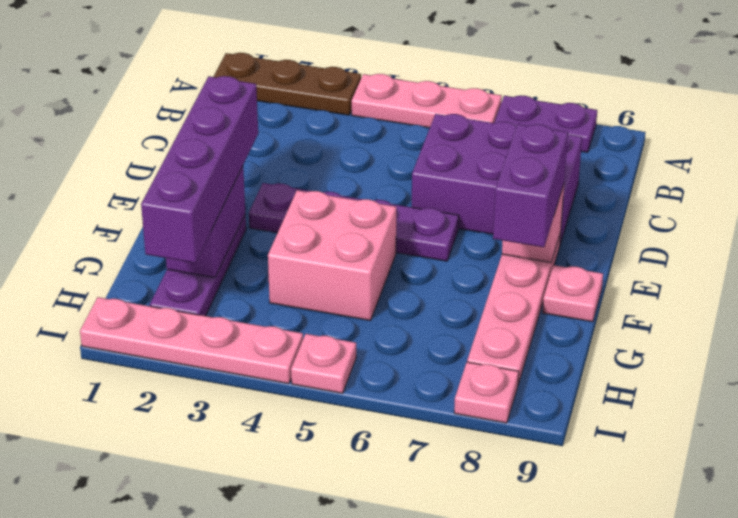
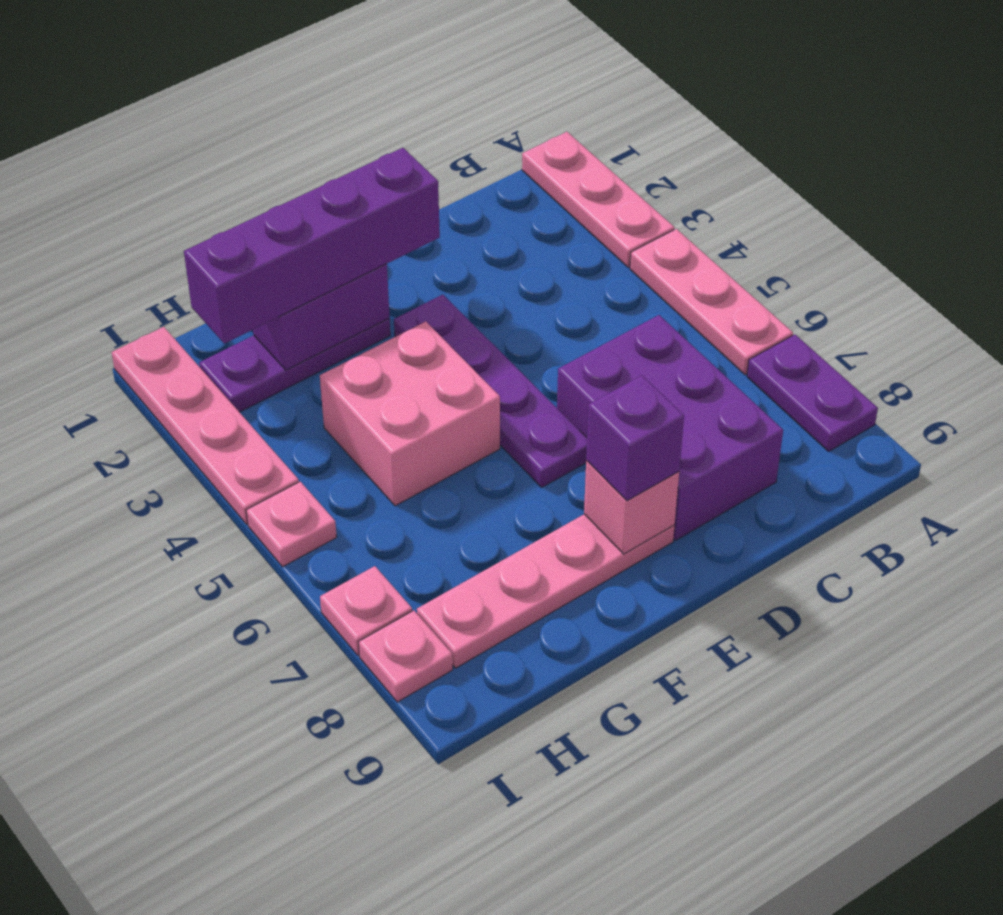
brown 1x3 plate [213,53,361,115] -> pink 1x3 plate [522,132,675,267]
purple 1x2 brick [493,124,568,247] -> purple 1x1 brick [586,375,684,501]
pink 1x1 plate [543,265,603,322] -> pink 1x1 plate moved to [320,566,412,655]

